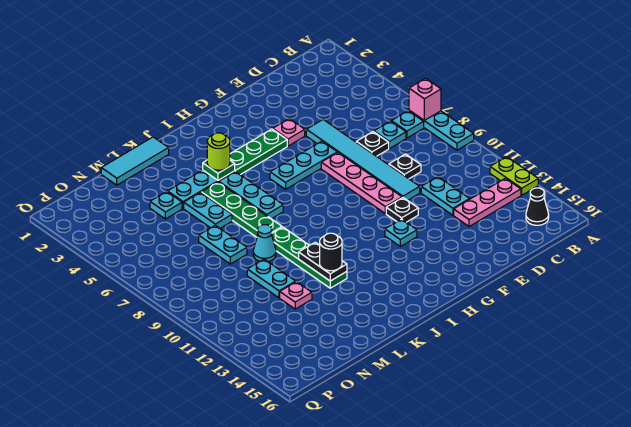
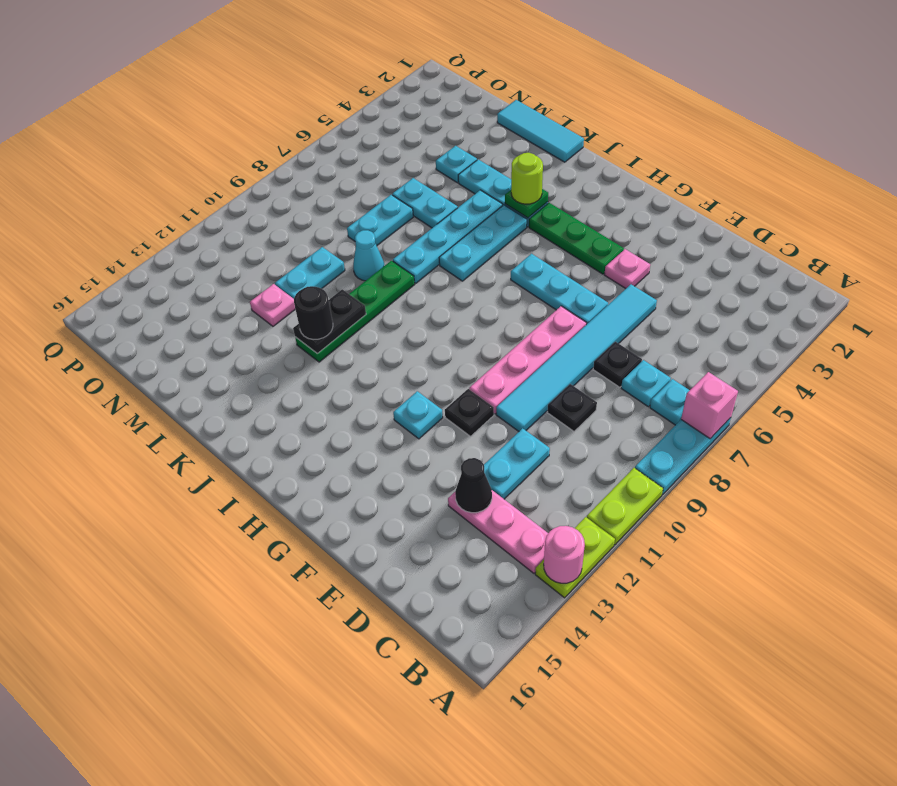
none -> lime 1x2 plate [587,468,663,545]
none -> pink 1x1 round brick [544,526,585,583]
black 1x1 cone [526,188,549,225] -> black 1x1 cone moved to [455,458,492,513]
green 1x4 plate [201,182,282,237] -> cyan 1x4 plate [393,190,503,283]
cyan 1x2 plate [184,192,232,228] -> cyan 1x2 plate turned to [392,178,458,228]

